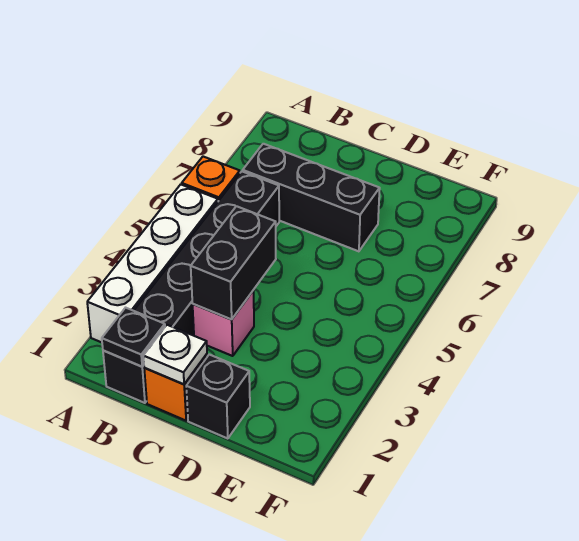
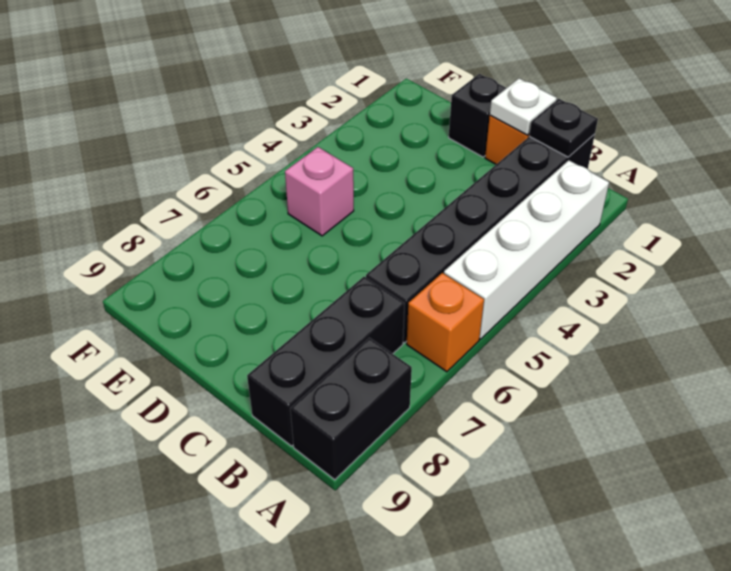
black 1x3 brick [243,144,380,251] -> black 1x3 brick turned to [247,277,405,446]
pink 1x1 brick [193,290,254,356] -> pink 1x1 brick moved to [285,147,354,236]
black 1x2 brick [191,206,276,319] -> black 1x2 brick moved to [290,338,412,480]

